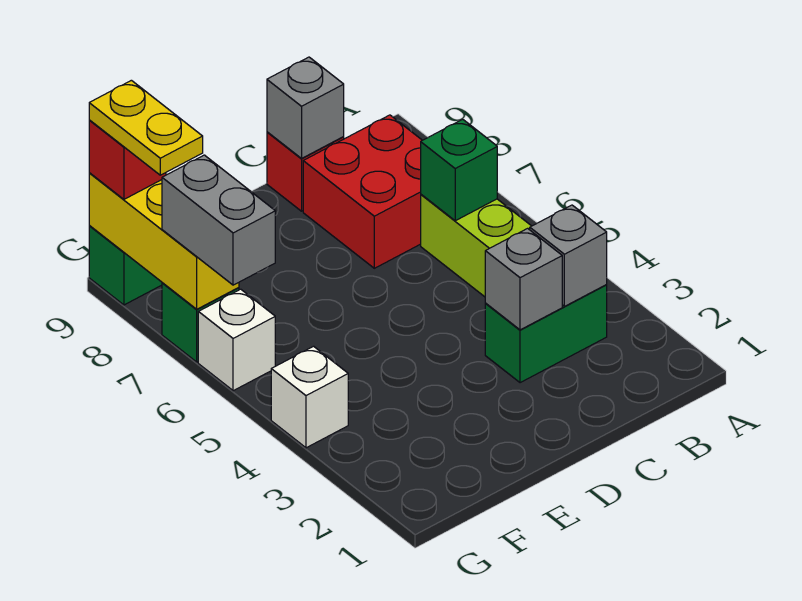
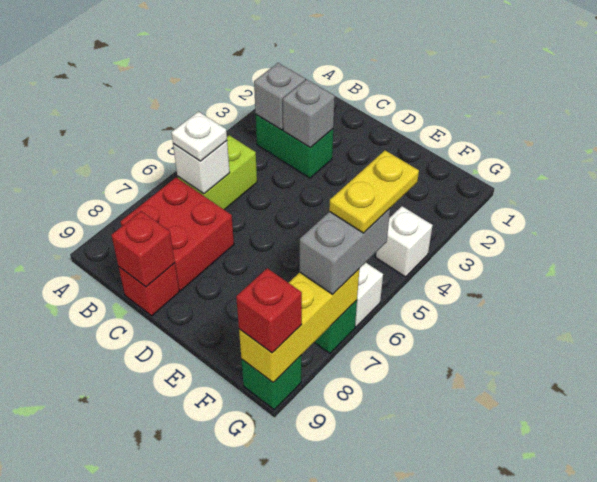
green 1x1 brick [421,119,497,221] -> white 1x1 brick [173,141,230,194]
none -> white 1x1 plate [171,112,227,161]
grey 1x1 brick [267,57,344,158] -> red 1x1 brick [111,211,175,287]
yellow 1x2 plate [89,80,203,175] -> yellow 1x2 plate moved to [329,150,419,233]

